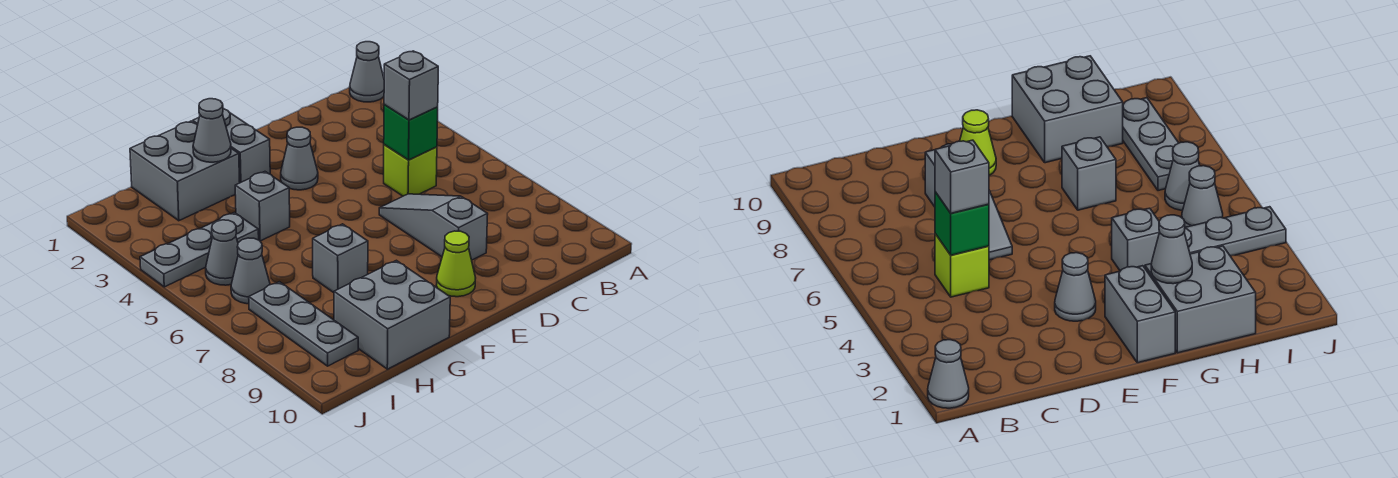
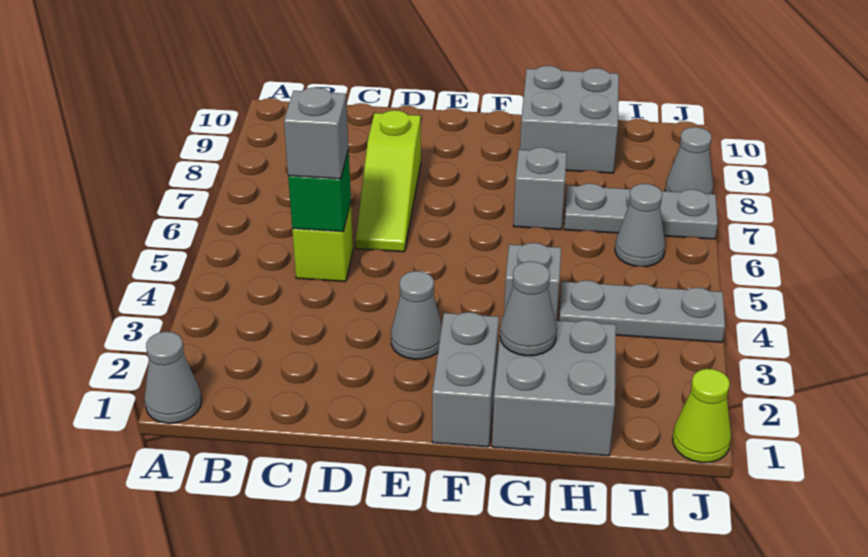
grey 1x3 slope [379,194,488,260] -> lime 1x3 slope [356,110,421,252]
lime 1x1 cone [436,231,476,297] -> lime 1x1 cone moved to [672,369,731,463]
grey 1x1 cone [206,220,238,285] -> grey 1x1 cone moved to [665,127,713,194]
grey 1x3 plate [249,282,358,366] -> grey 1x3 plate turned to [564,183,718,239]

